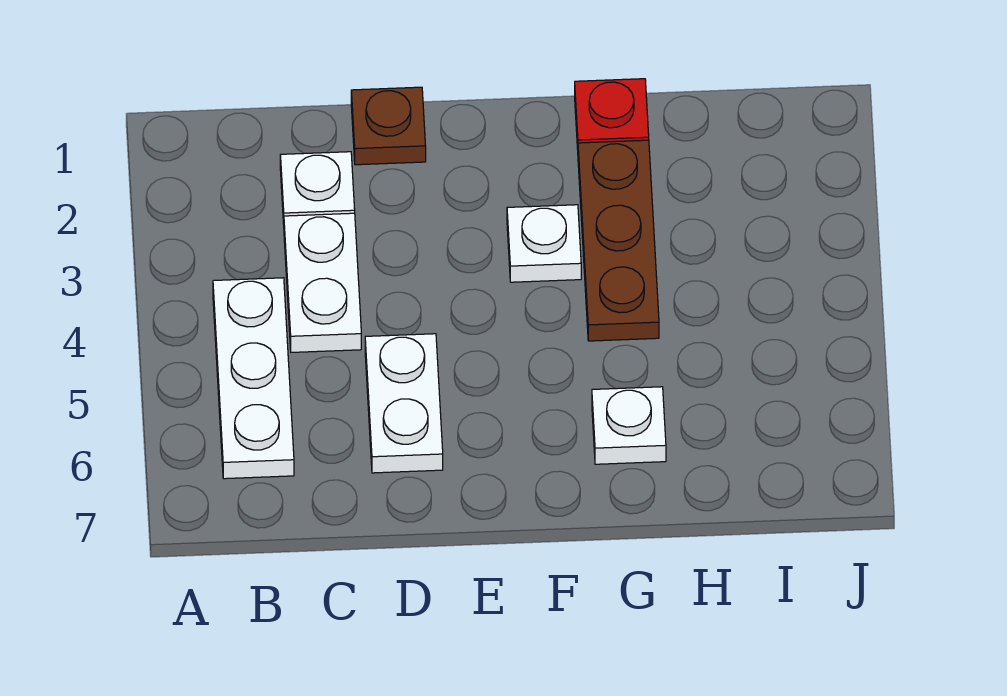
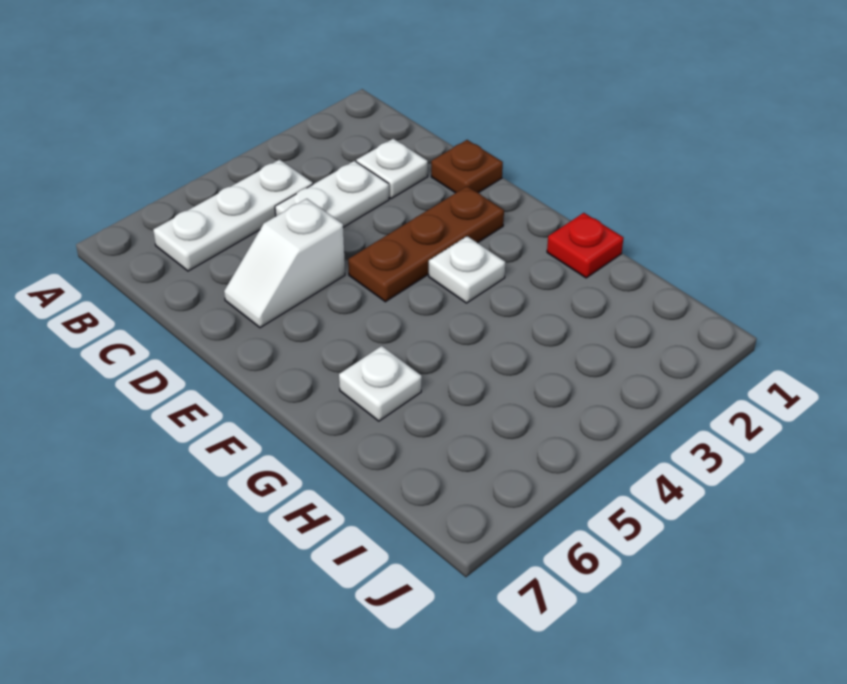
white 1x2 plate [365,334,443,473] -> white 1x2 slope [224,199,345,328]
brown 1x3 plate [578,140,659,341] -> brown 1x3 plate moved to [348,186,504,302]

